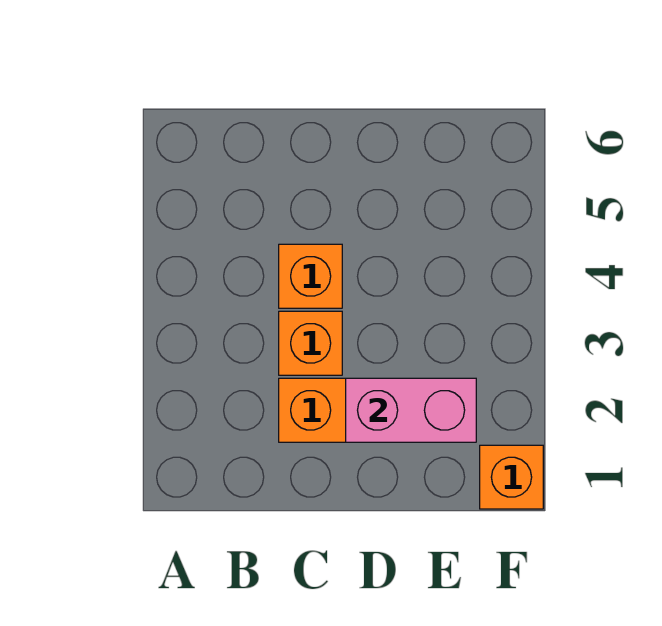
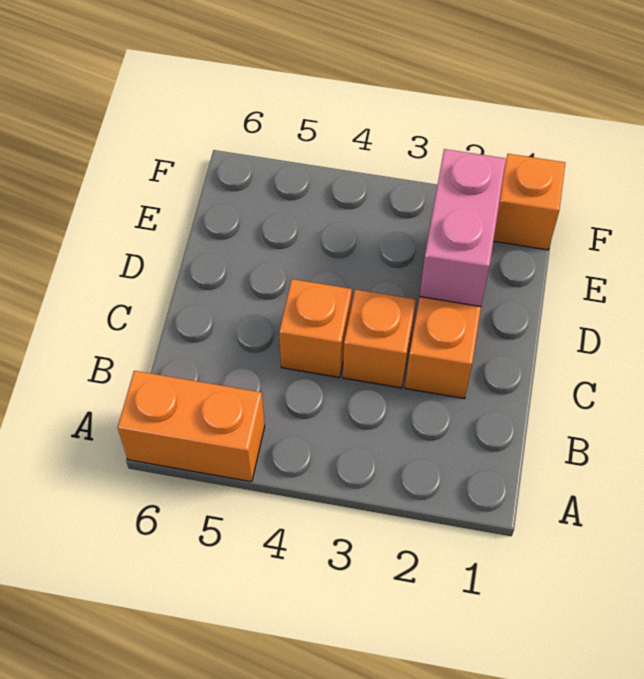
none -> orange 1x2 brick [118,371,265,482]

